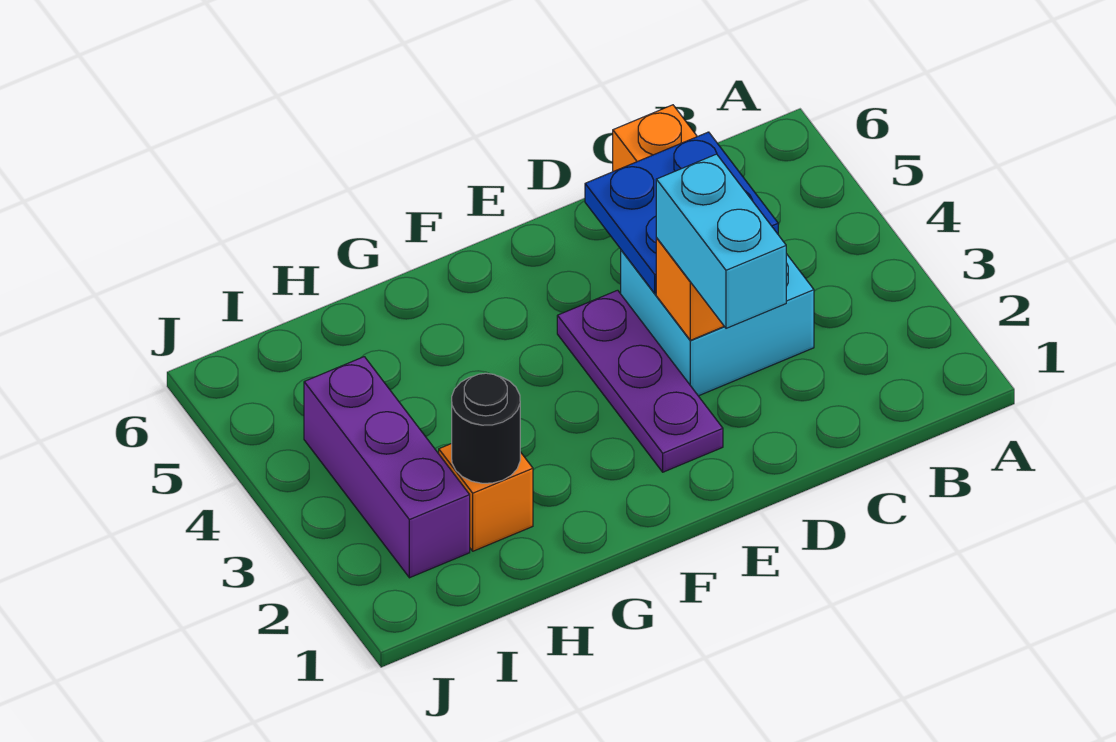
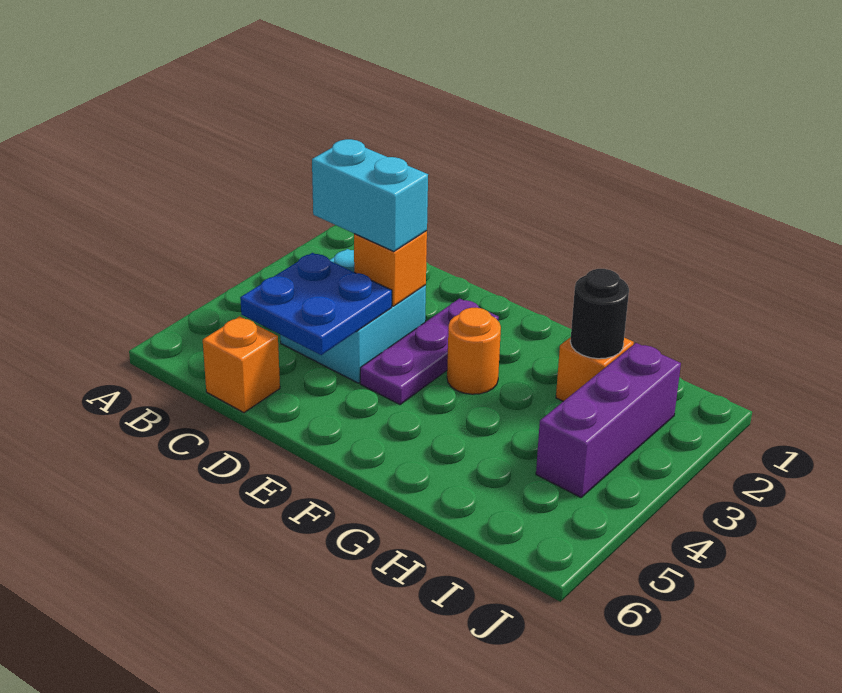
cyan 1x2 brick [656,154,786,328] -> cyan 1x2 brick turned to [312,139,428,252]
none -> orange 1x1 round brick [447,308,501,394]

